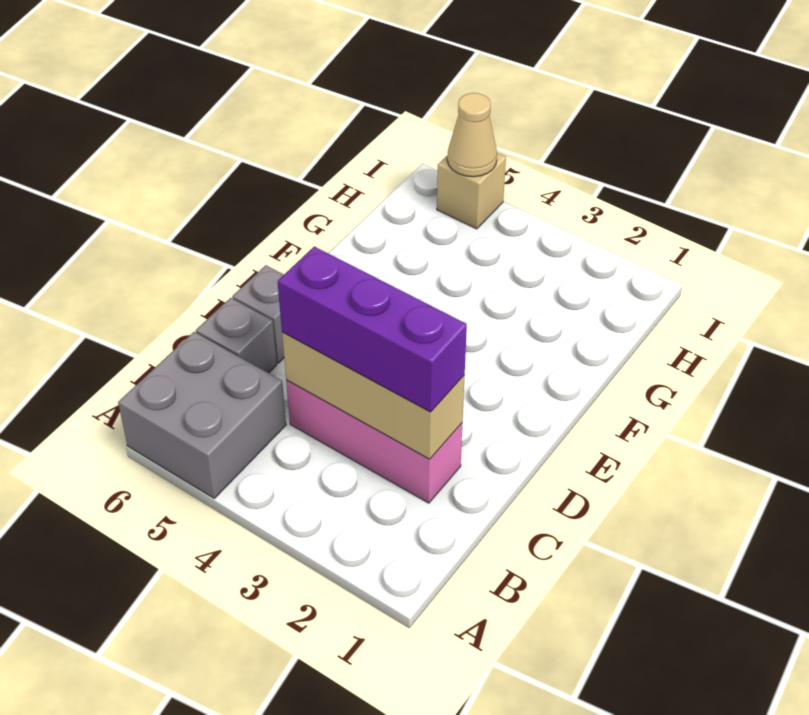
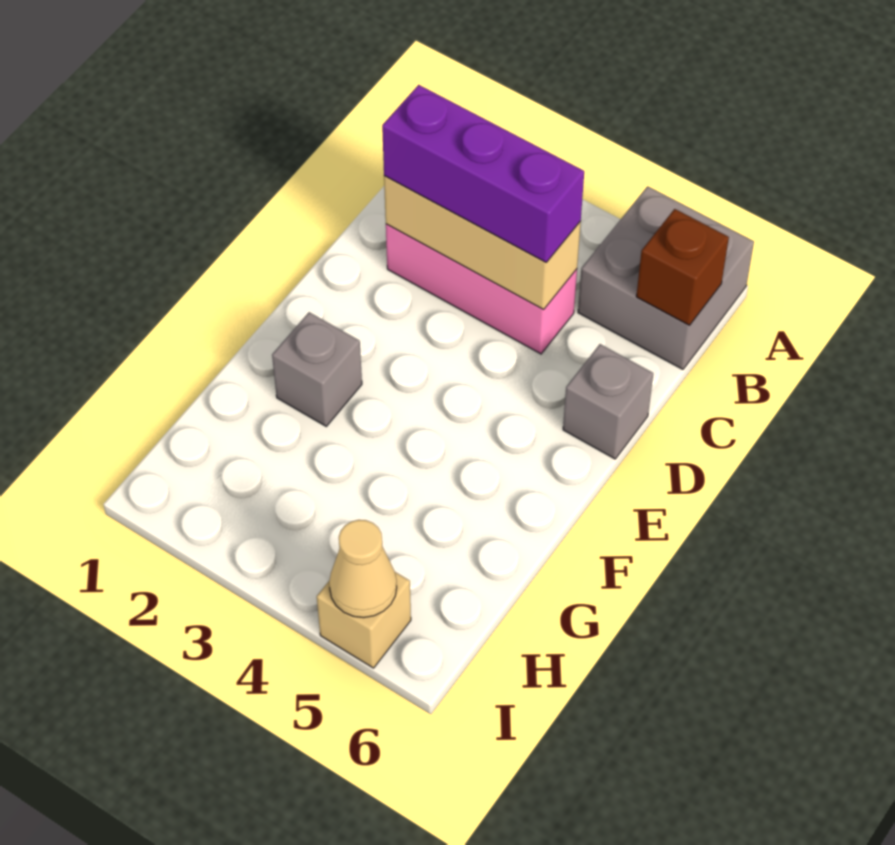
none -> brown 1x1 brick [636,209,729,326]
grey 1x1 brick [196,298,277,373] -> grey 1x1 brick moved to [272,312,362,426]

